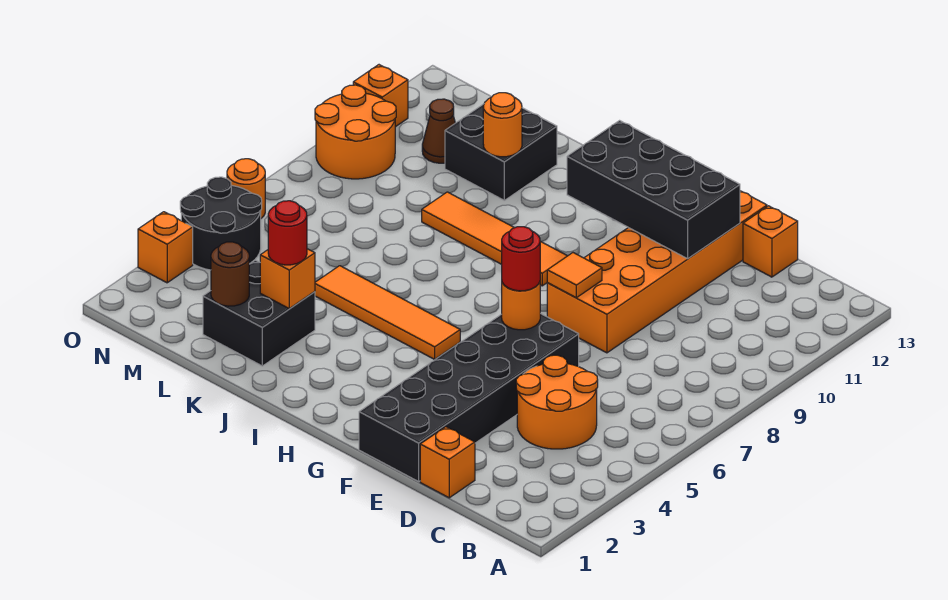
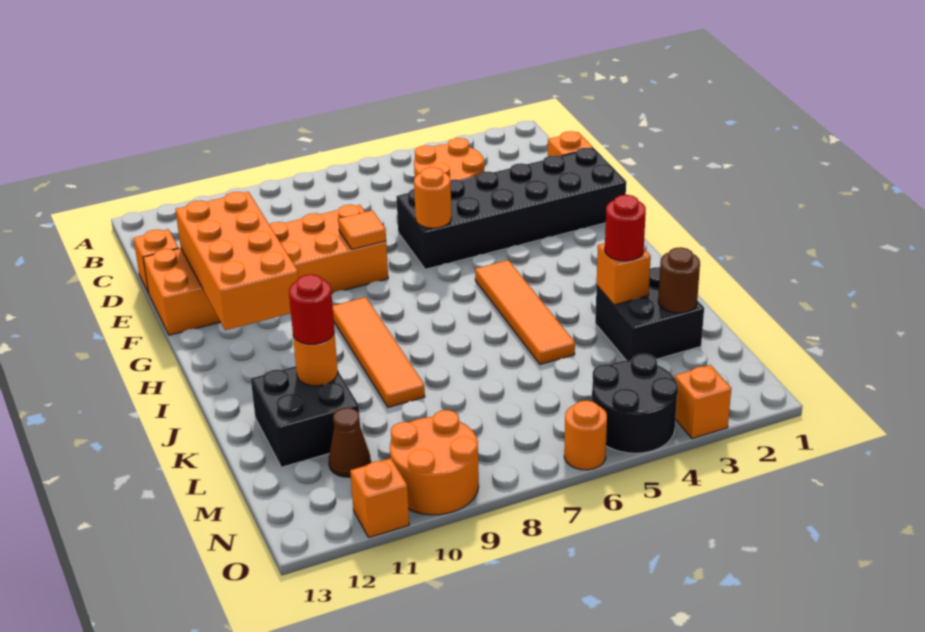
black 2x4 brick [567,121,740,259] -> orange 2x4 brick [175,192,299,330]
red 1x1 round brick [502,227,540,291] -> red 1x1 round brick moved to [289,274,334,344]

